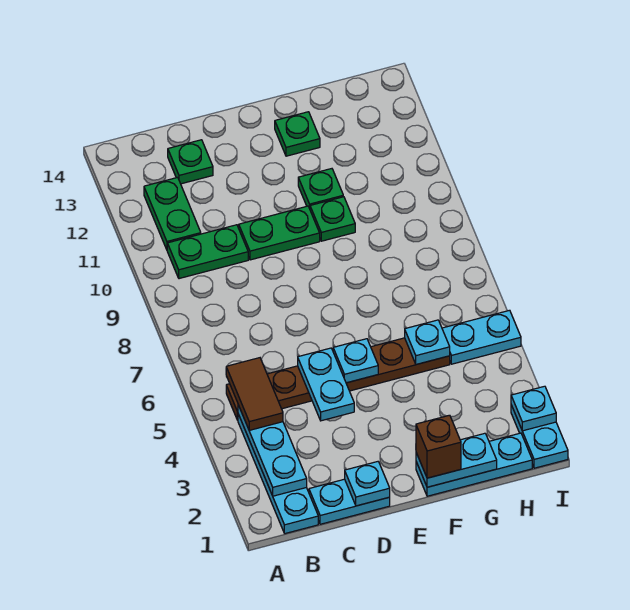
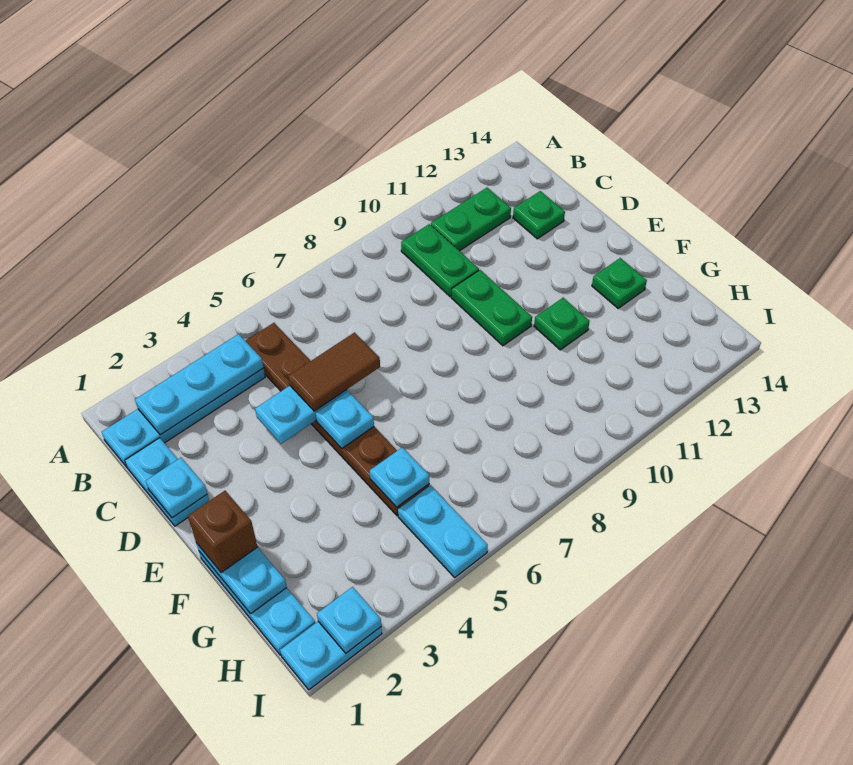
brown 1x2 tile [226,358,283,430] -> brown 1x2 tile moved to [288,333,380,411]
green 1x1 plate [310,197,355,241] -> none

